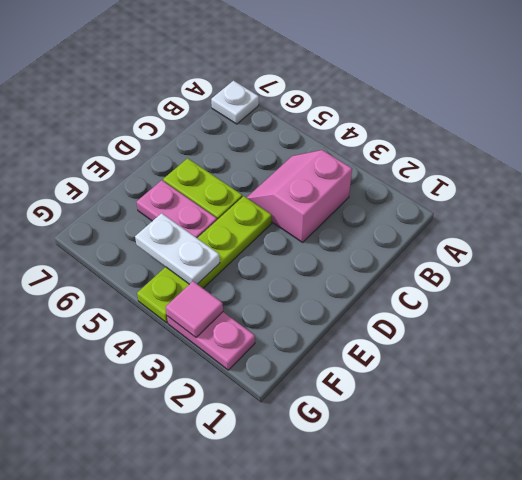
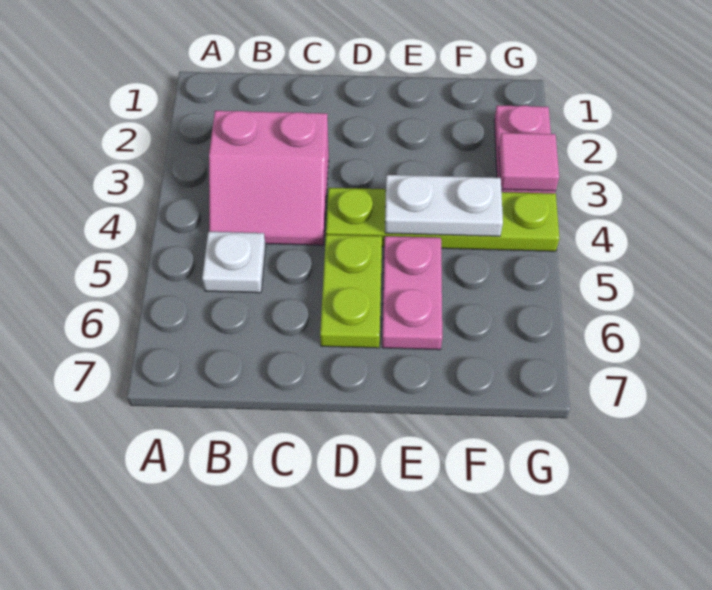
white 1x1 plate [211,81,259,124] -> white 1x1 plate moved to [202,232,266,293]
white 1x2 plate [135,213,220,284] -> white 1x2 plate turned to [385,175,503,236]

